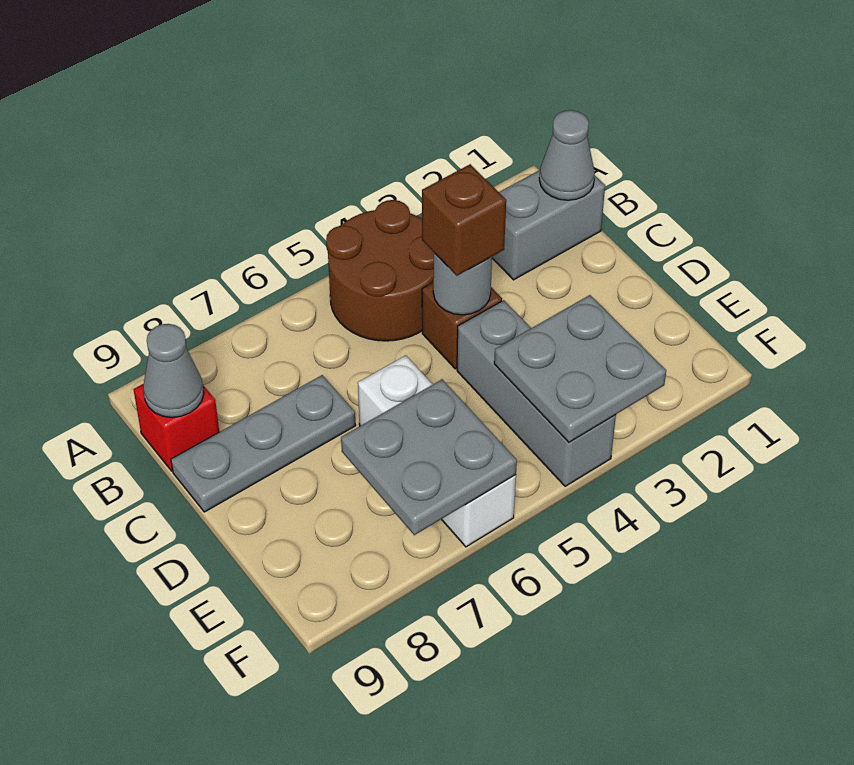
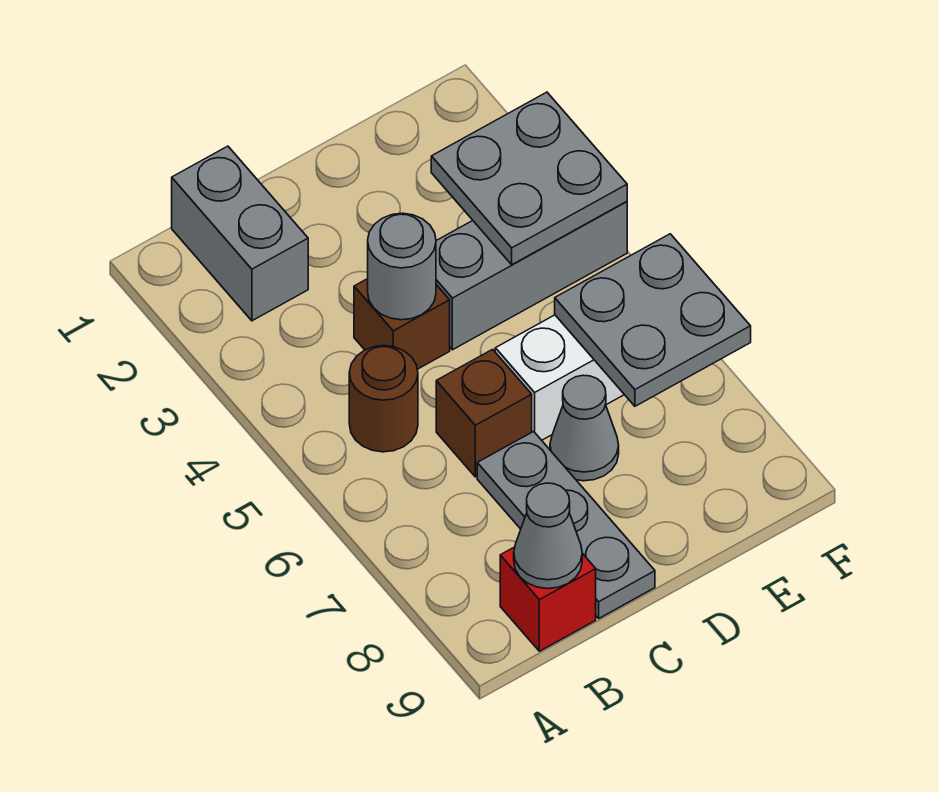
brown 2x2 round brick [326,200,434,341] -> brown 1x1 round brick [349,346,418,452]
grey 1x1 cone [539,110,595,200] -> grey 1x1 cone moved to [550,375,619,481]
brown 1x1 brick [422,164,506,276] -> brown 1x1 brick moved to [436,350,532,477]

